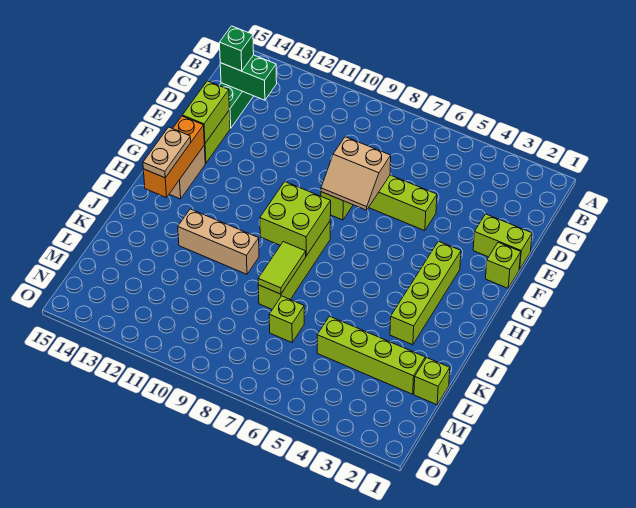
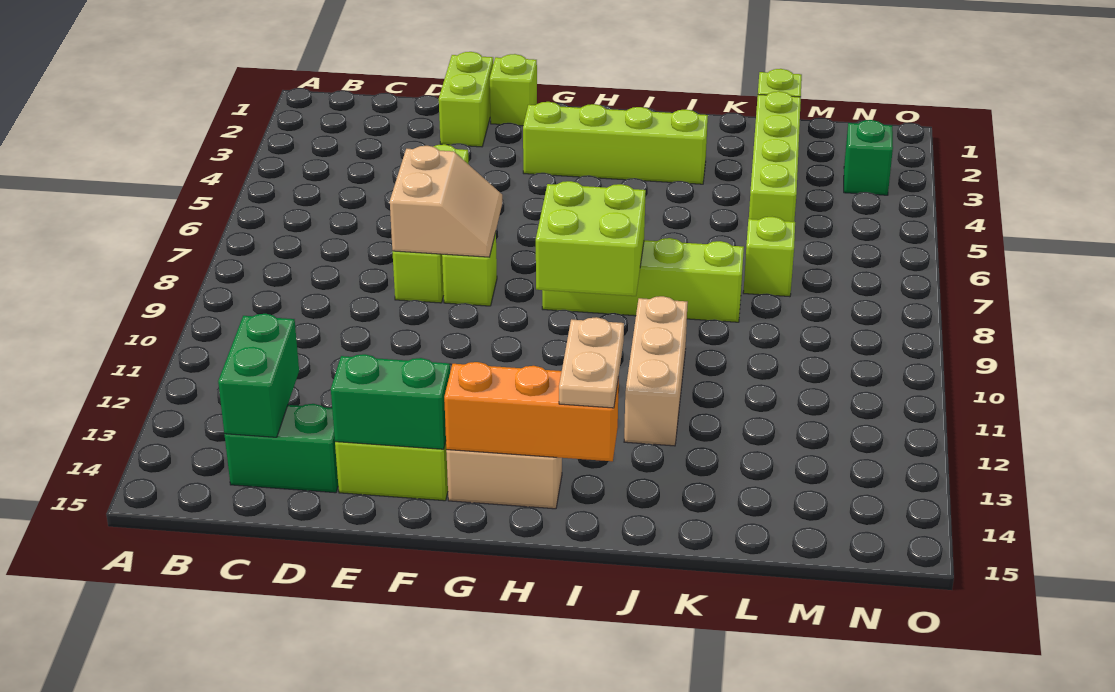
green 1x1 brick [220,26,254,71] -> green 1x1 brick moved to [844,120,893,195]
lime 1x2 brick [182,81,229,144] -> green 1x2 brick [331,354,450,449]
tan 1x2 plate [143,127,191,178] -> tan 1x2 plate turned to [559,317,624,408]
lime 1x2 tile [258,242,306,294] -> none

